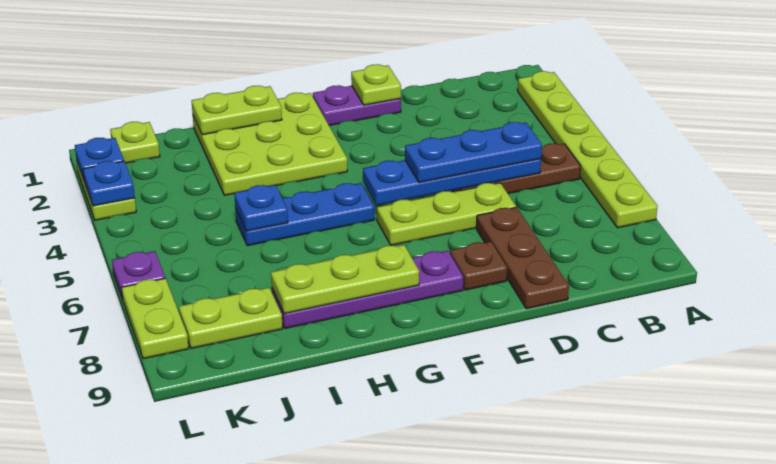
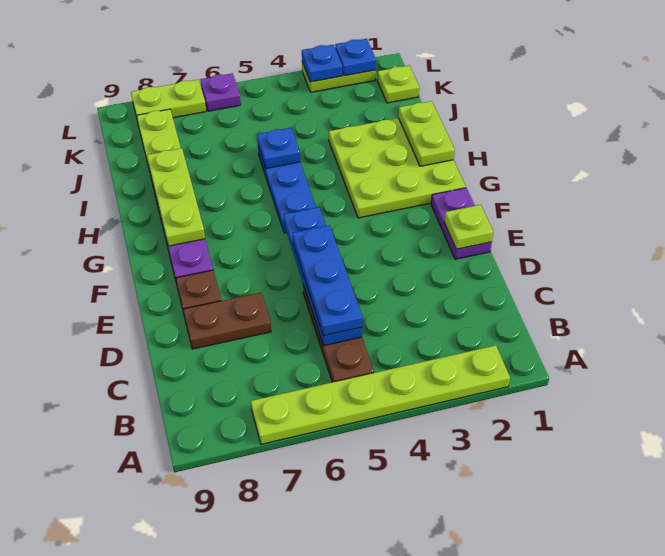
lime 1x3 plate [377,183,516,245] -> none
brown 1x3 plate [476,207,569,309] -> brown 1x2 plate [183,292,271,349]

